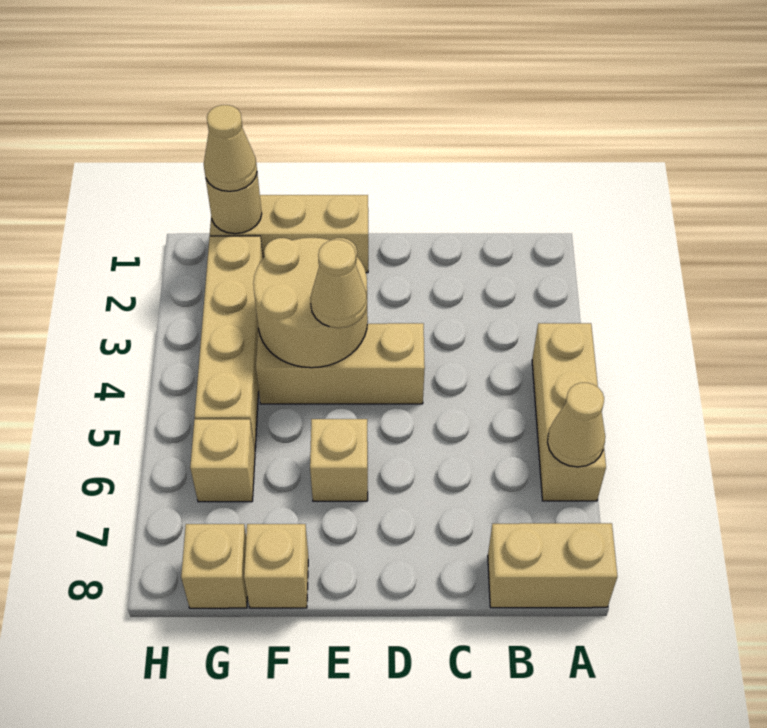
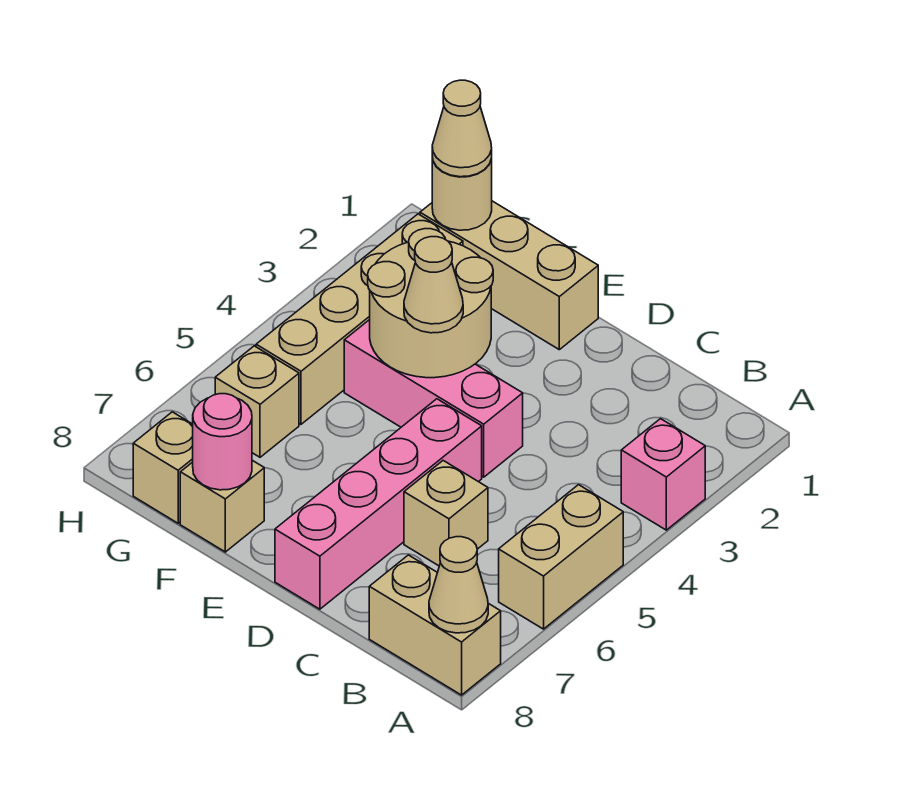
none -> pink 1x1 brick [621,419,705,530]
tan 1x3 brick [532,323,606,501] -> tan 1x2 brick [499,485,623,629]
tan 1x1 cone [547,383,605,467] -> tan 1x1 cone moved to [429,537,488,633]
tan 1x3 brick [256,323,425,404] -> pink 1x3 brick [344,320,523,477]
none -> pink 1x4 brick [275,399,482,609]
tan 1x1 brick [310,419,368,501] -> tan 1x1 brick moved to [404,461,488,566]
none -> pink 1x1 round brick [193,394,252,490]

